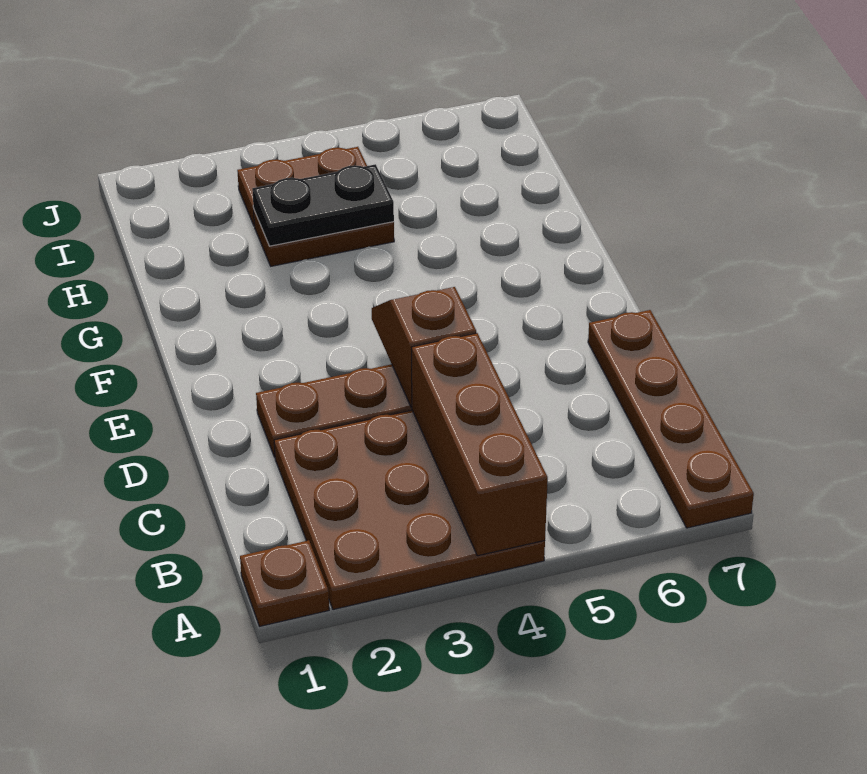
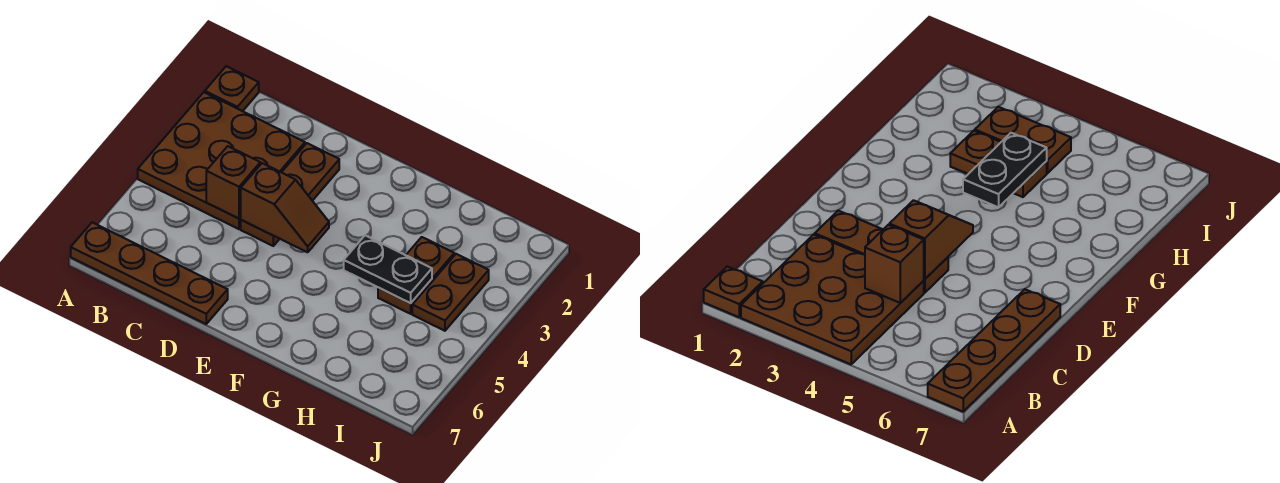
brown 1x3 brick [412,333,548,556] -> brown 1x1 brick [206,146,260,219]
black 1x2 plate [252,164,394,246] -> black 1x2 plate turned to [344,235,432,303]

